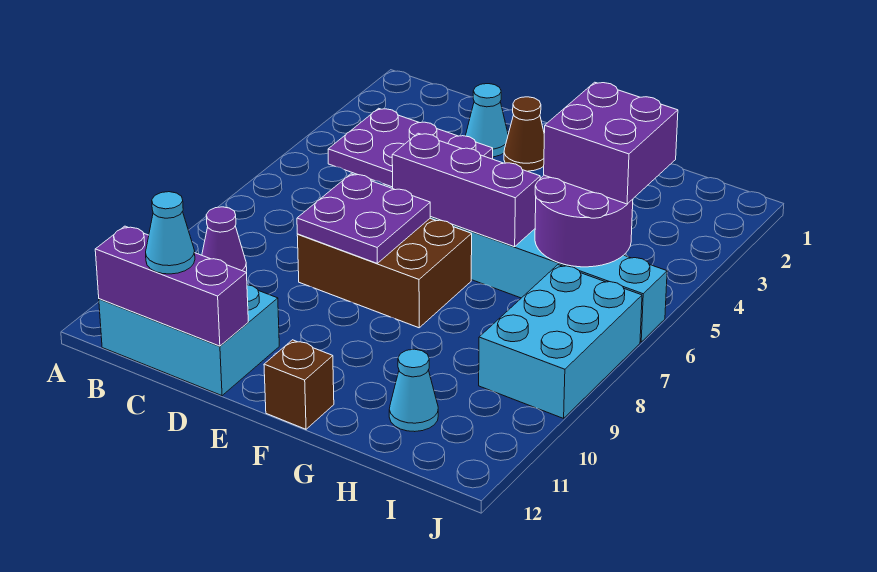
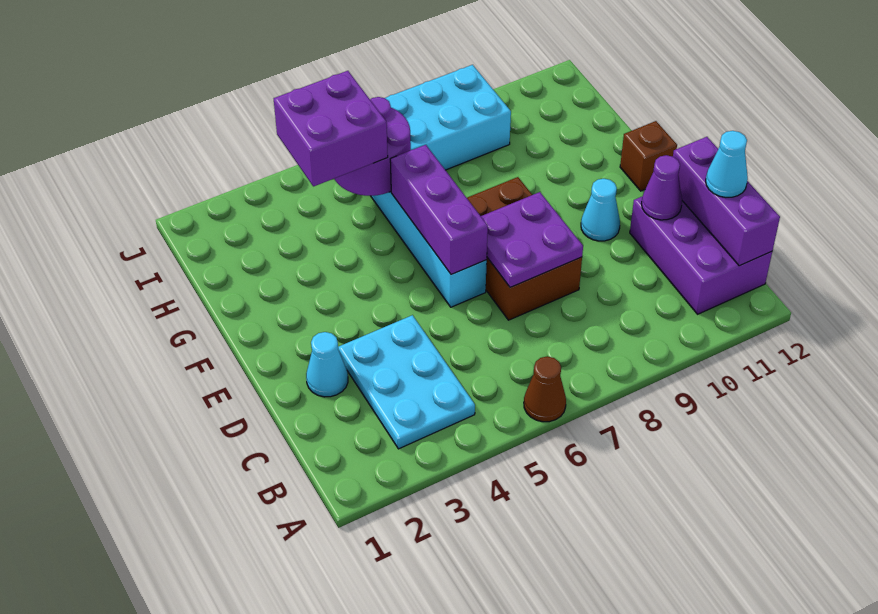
purple 2x3 plate [328,108,493,187] -> cyan 2x3 plate [338,315,475,449]
purple 1x1 cone [202,207,247,272] -> purple 1x1 cone moved to [642,155,682,220]
cyan 2x3 brick [99,285,279,396] -> purple 2x3 brick [630,196,772,314]
brown 1x1 cone [504,97,544,171] -> brown 1x1 cone moved to [524,356,566,422]
cyan 1x1 cone [389,349,438,432] -> cyan 1x1 cone moved to [581,179,620,241]

